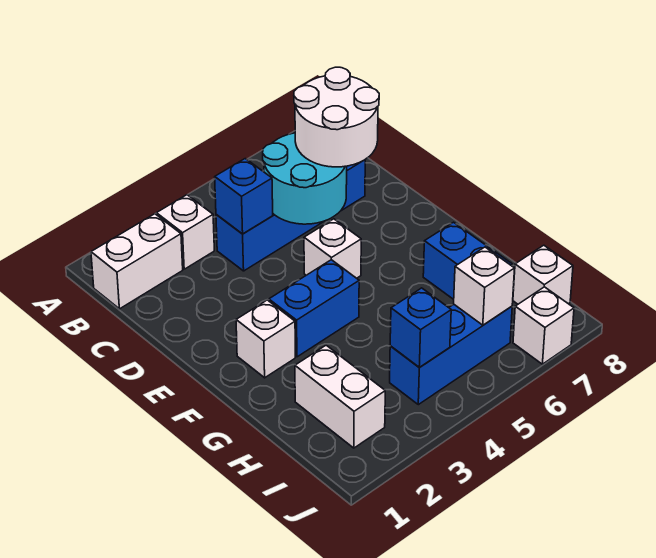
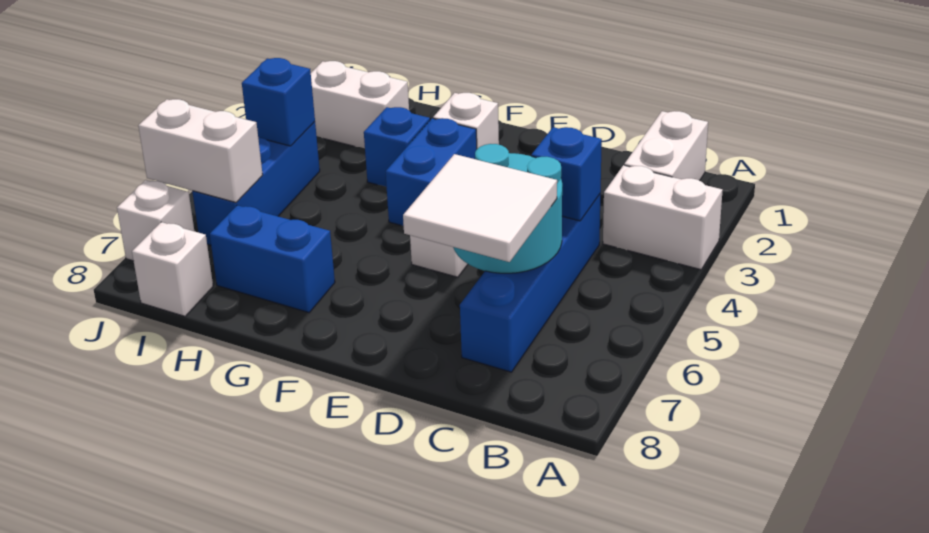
white 1x1 brick [157,195,214,269] -> white 1x2 brick [603,165,723,270]
white 2x2 round brick [294,67,379,167] -> white 2x2 tile [403,154,557,262]
none -> blue 1x1 brick [364,107,430,187]
white 1x1 brick [454,247,515,325] -> white 1x2 brick [138,99,263,202]

